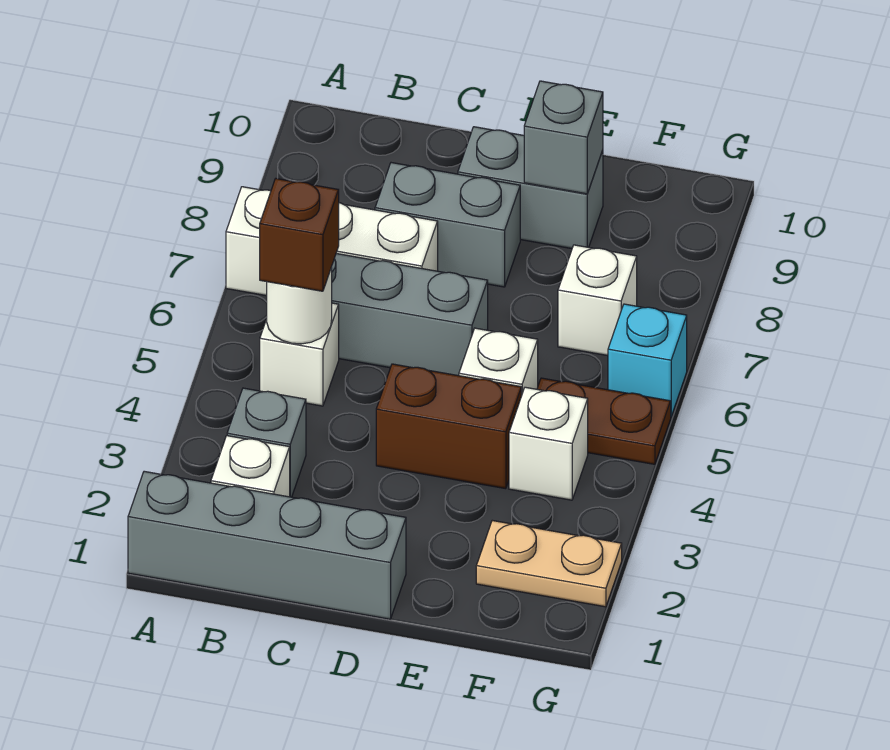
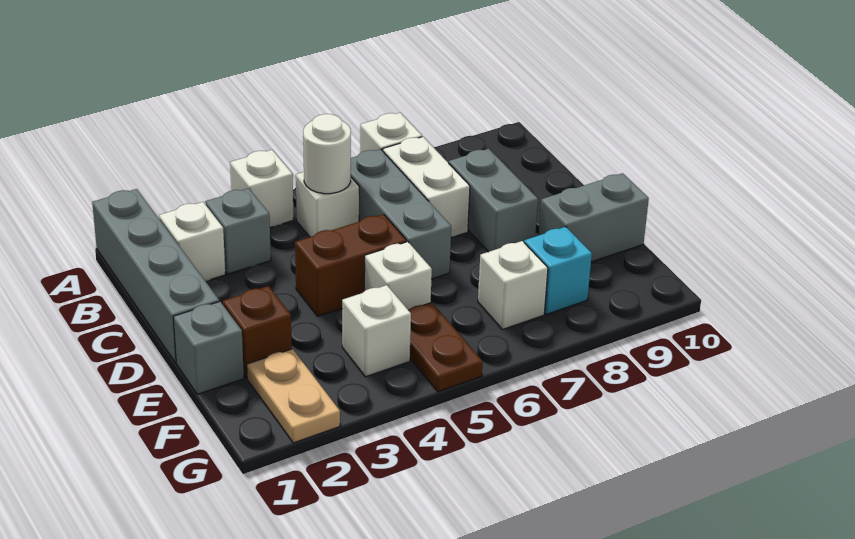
none -> white 1x1 brick [230,150,294,228]
brown 1x1 brick [260,179,339,291] -> brown 1x1 brick moved to [223,286,292,378]
brown 1x2 brick [376,364,521,489] -> brown 1x2 brick turned to [295,214,407,316]
grey 1x2 brick [458,127,603,249] -> grey 1x2 brick turned to [539,173,649,262]
grey 1x1 brick [524,81,603,194] -> grey 1x1 brick moved to [173,301,244,394]
cyan 1x1 brick [608,304,687,416] -> cyan 1x1 brick moved to [524,227,592,314]

